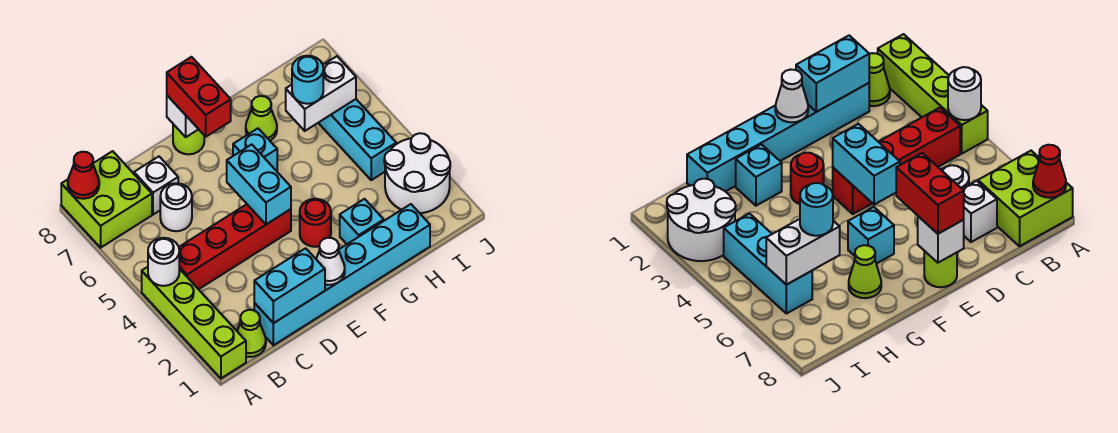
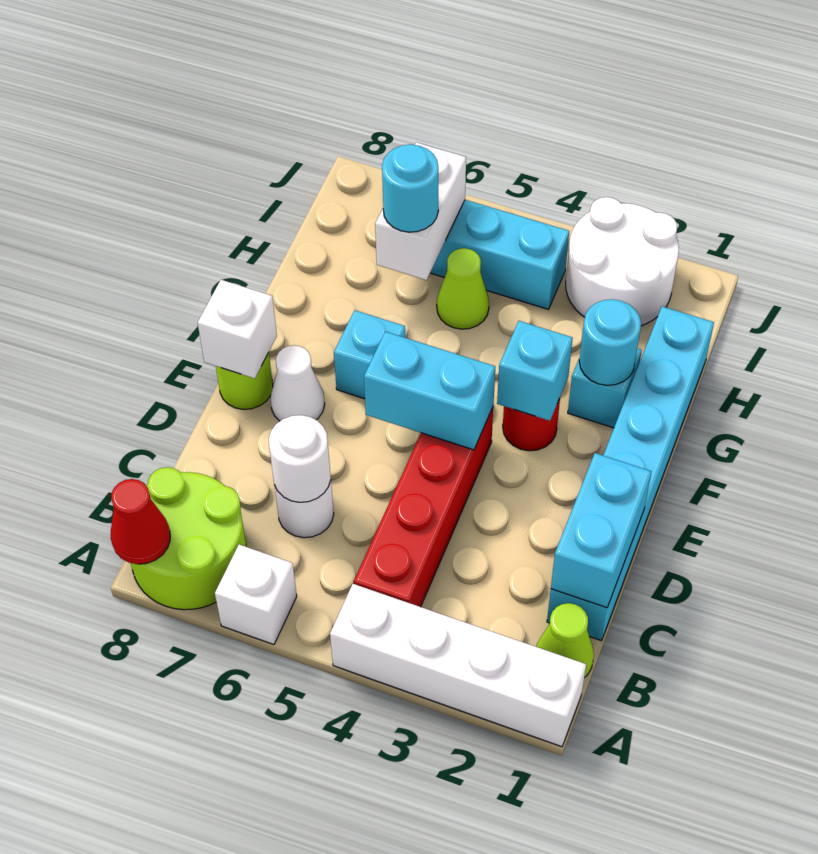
lime 1x4 brick [142,267,246,378] -> white 1x4 brick [330,584,586,747]
white 1x1 round brick [148,238,179,286] -> white 1x1 round brick moved to [269,415,331,502]
lime 2x2 brick [61,151,152,248] -> lime 2x2 round brick [131,467,246,610]
white 1x1 brick [134,157,178,215] -> white 1x1 brick moved to [215,545,297,645]
white 1x1 cone [316,238,345,285] -> white 1x1 cone moved to [270,345,325,421]
red 1x2 brick [167,57,231,137] -> none
none -> cyan 1x1 brick [497,321,573,421]
none -> cyan 1x1 round brick [579,299,641,385]
lime 1x1 cone [246,96,277,141] -> lime 1x1 cone moved to [437,248,489,329]

